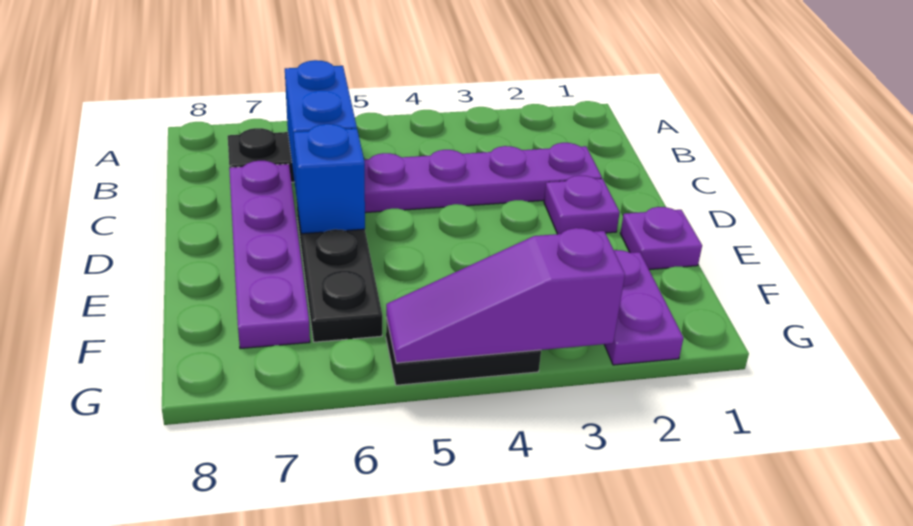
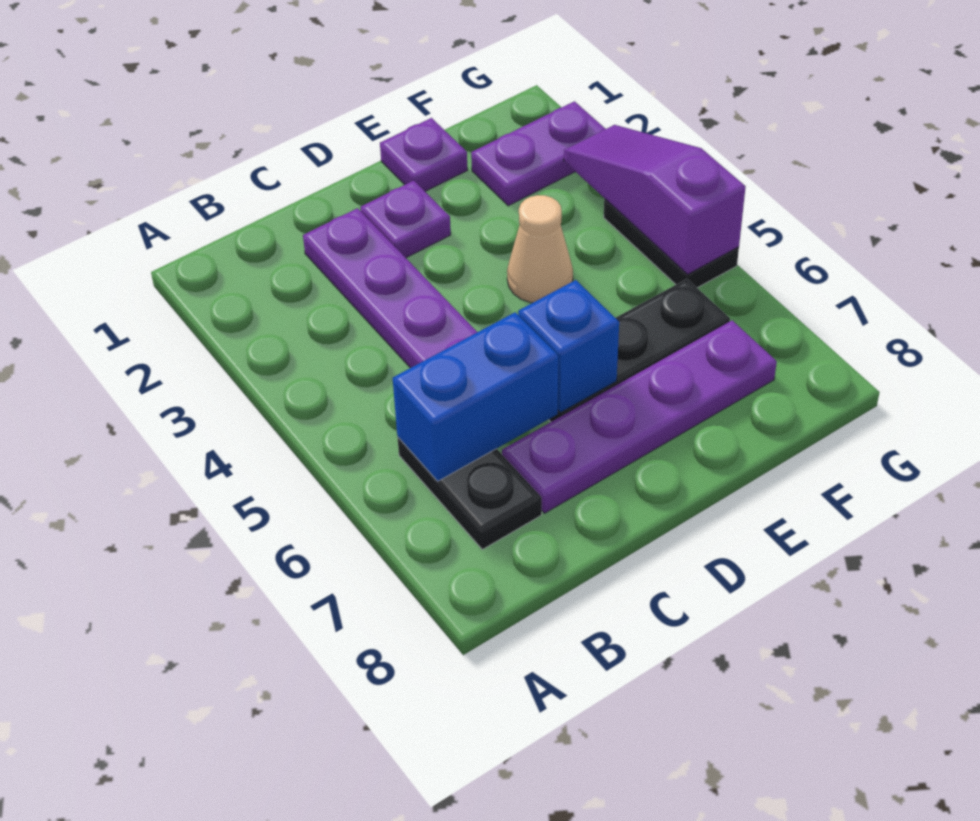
none -> tan 1x1 cone [507,195,573,303]
purple 1x3 slope [386,228,625,363] -> purple 1x3 slope turned to [564,125,746,274]

